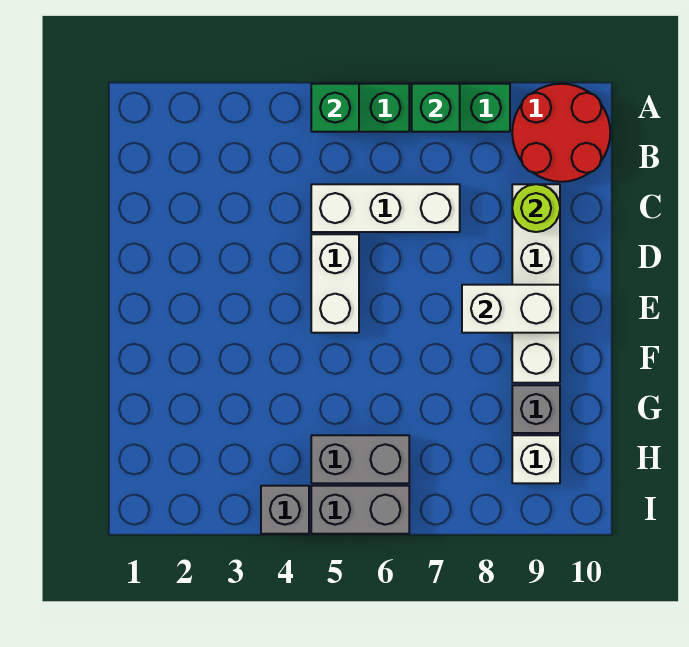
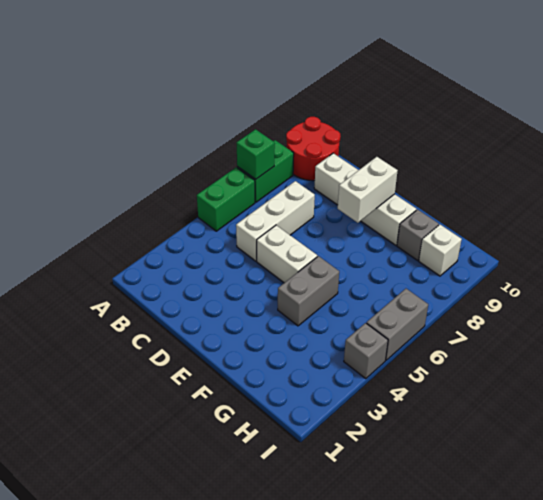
green 1x1 brick [311,84,359,132] -> none
lime 1x1 round brick [512,184,560,232] -> none
grey 1x2 brick [311,435,409,483] -> grey 1x2 brick moved to [278,256,339,326]

